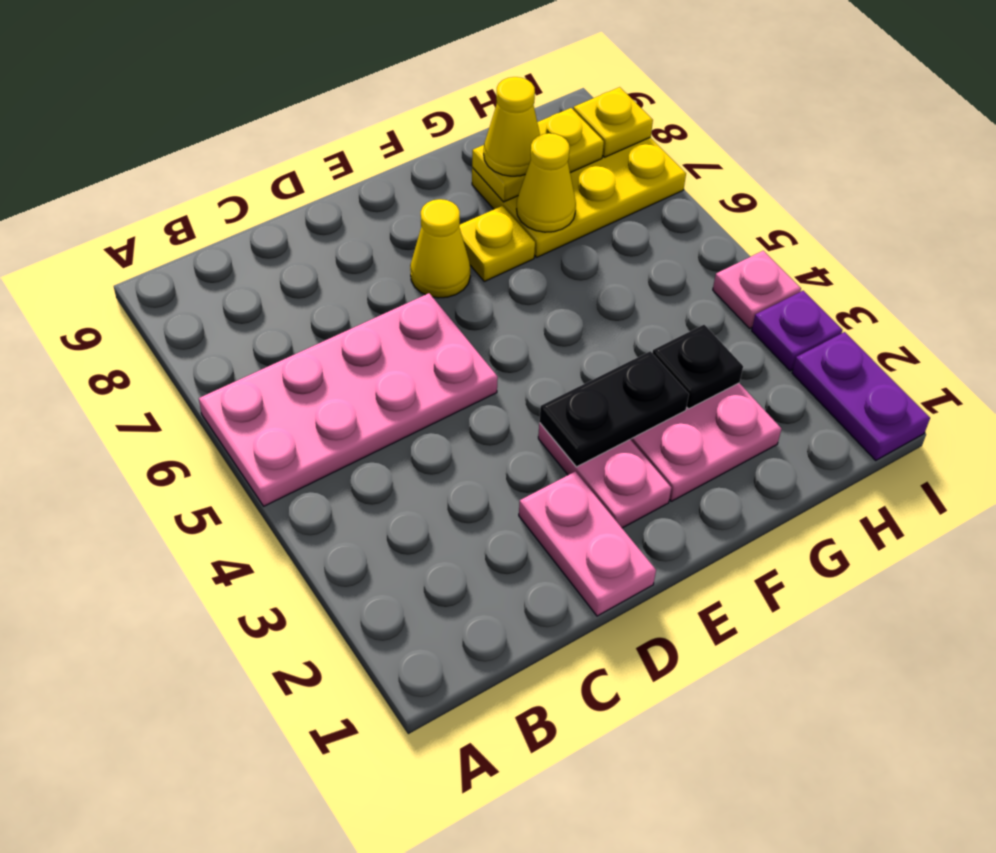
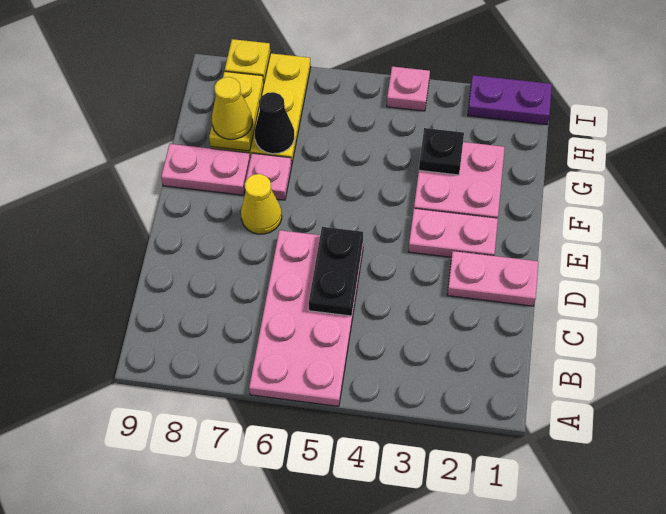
black 1x2 plate [539,351,689,467] -> black 1x2 plate moved to [309,227,363,316]
yellow 1x1 plate [459,206,535,281] -> pink 1x1 plate [245,153,292,200]
none -> pink 1x2 plate [161,144,250,195]
yellow 1x1 cone [517,133,576,232] -> black 1x1 cone [255,92,294,154]
purple 1x1 plate [752,291,842,371] -> none

